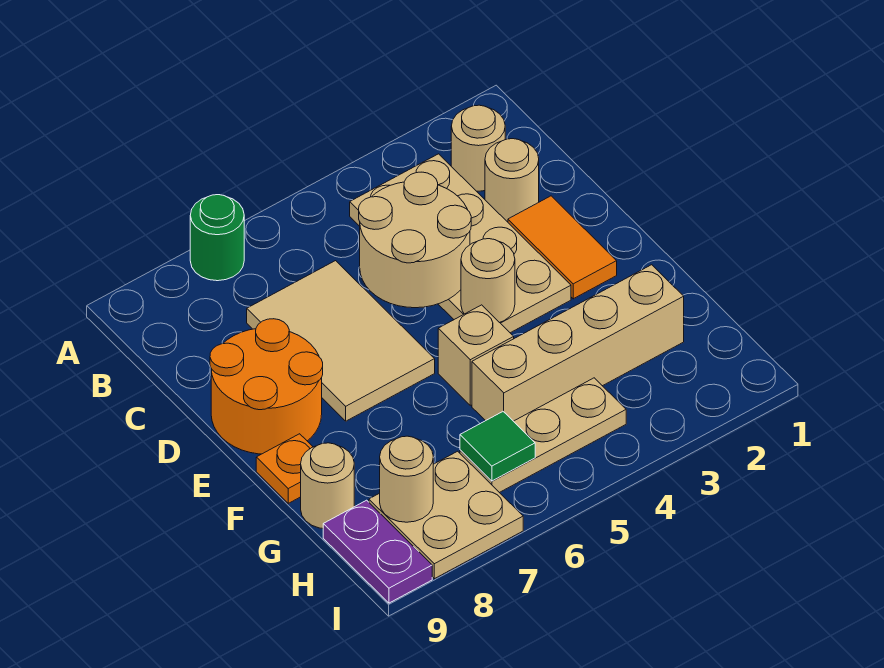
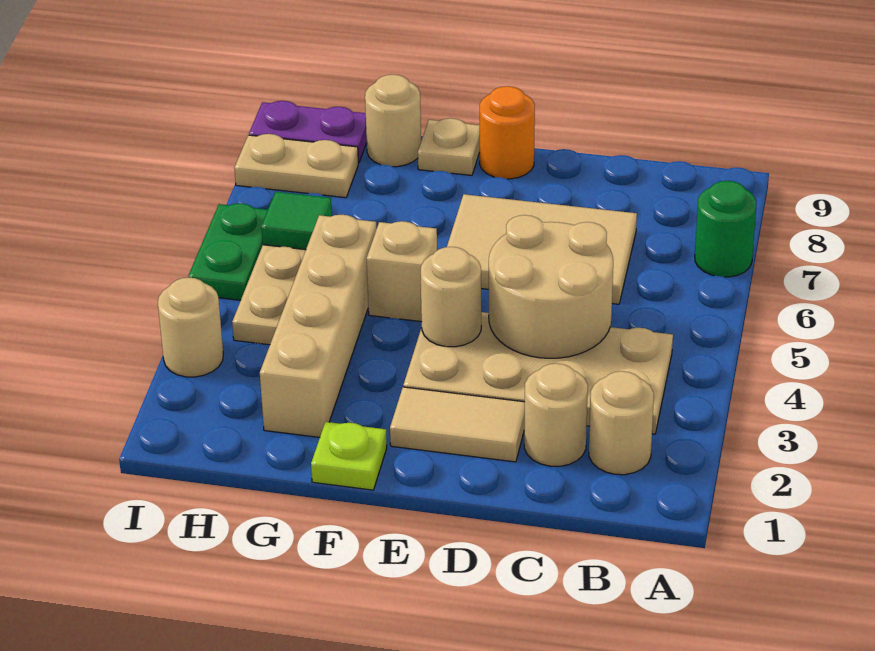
orange 1x2 tile [508,196,617,299] -> tan 1x2 tile [390,387,525,462]
orange 2x2 round brick [210,319,323,454] -> orange 1x1 round brick [480,86,535,179]
none -> lime 1x1 plate [311,422,387,490]
orange 1x1 plate [256,434,313,503] -> tan 1x1 plate [418,118,480,175]
tan 2x2 plate [369,451,523,579] -> tan 1x2 plate [234,134,358,198]
tan 1x1 round brick [380,436,433,522] -> tan 1x1 round brick moved to [158,277,223,377]
none -> green 1x2 plate [188,203,268,300]

